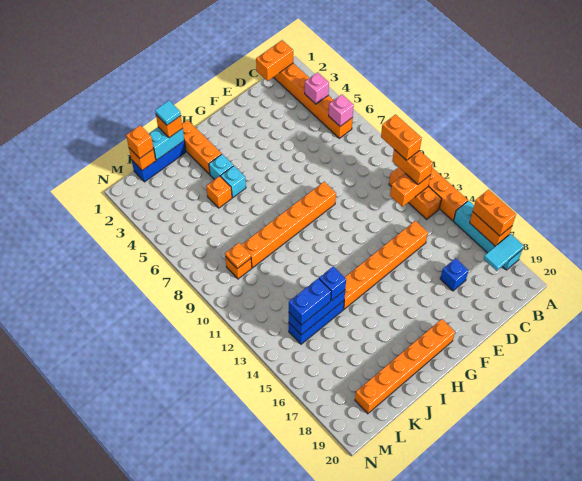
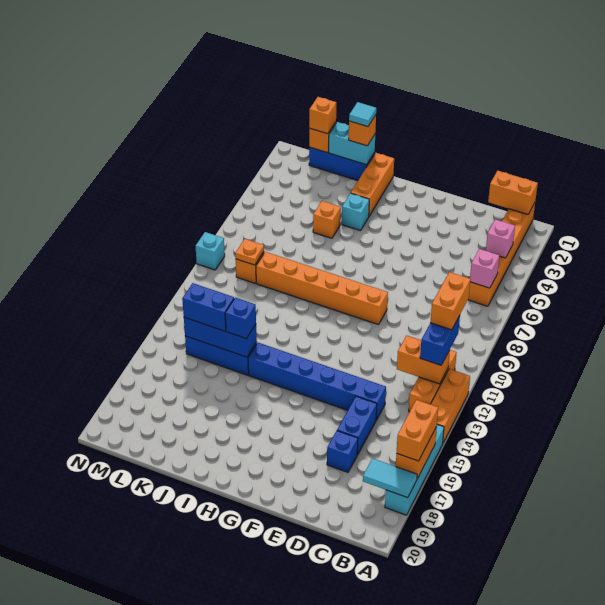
orange 1x2 brick [392,150,433,184] -> blue 1x2 brick [420,315,460,365]
orange 1x6 brick [344,221,428,309] -> blue 1x6 brick [248,343,386,420]
none -> blue 1x2 brick [337,396,377,455]
orange 1x6 brick [355,319,455,414] -> none
cyan 1x1 brick [221,166,246,198] -> cyan 1x1 brick moved to [196,232,225,270]

